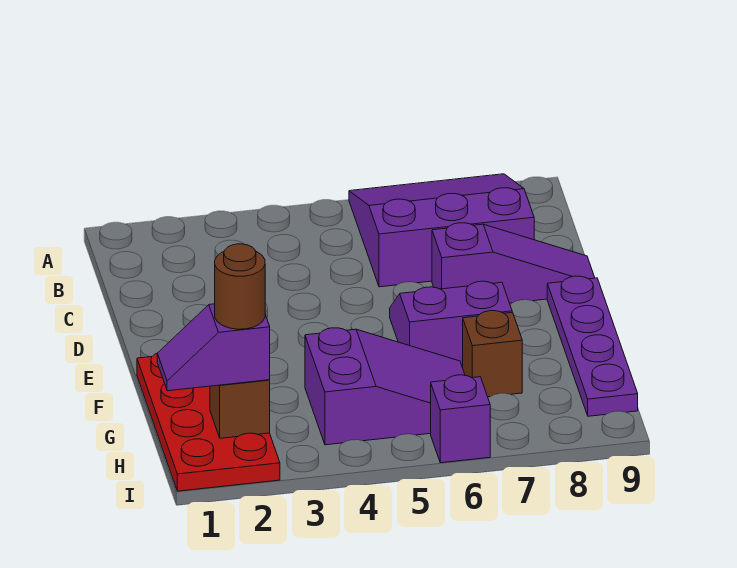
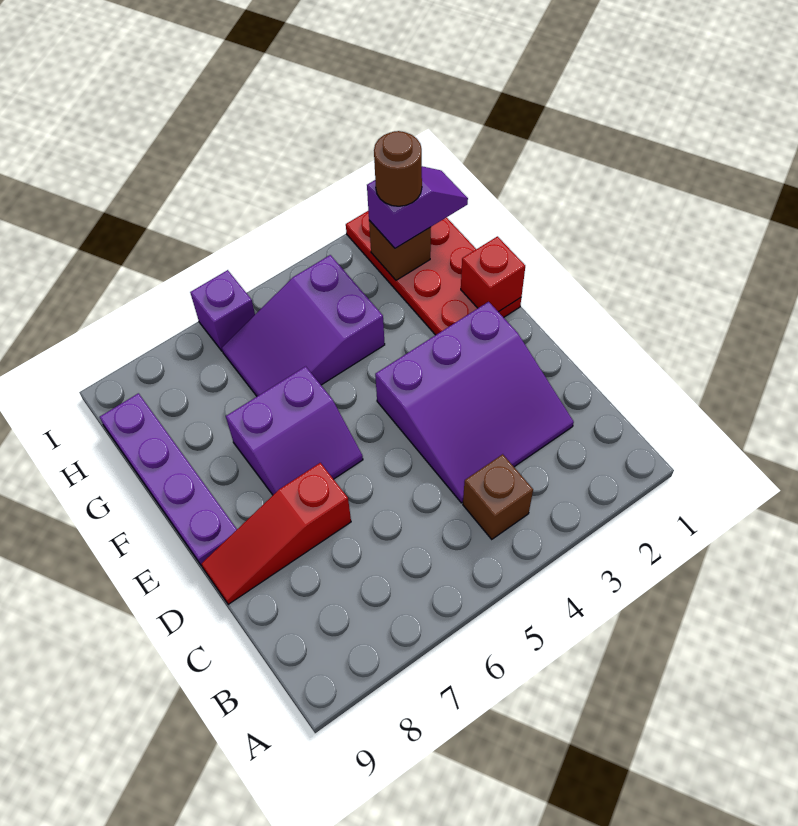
purple 3x3 slope [349,174,534,287] -> purple 3x3 slope moved to [375,302,574,503]
purple 1x3 slope [432,223,595,303] -> red 1x3 slope [201,463,351,604]
none -> red 1x1 brick [461,236,525,312]
brown 1x1 brick [463,311,522,397] -> brown 1x1 brick moved to [463,454,533,539]

